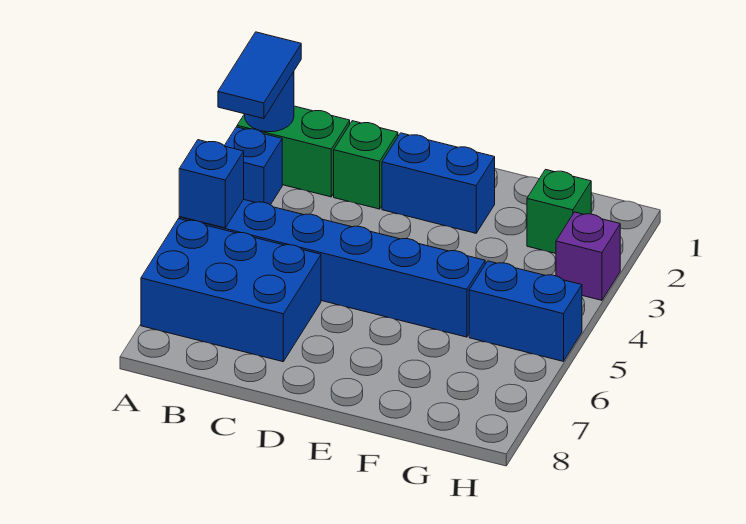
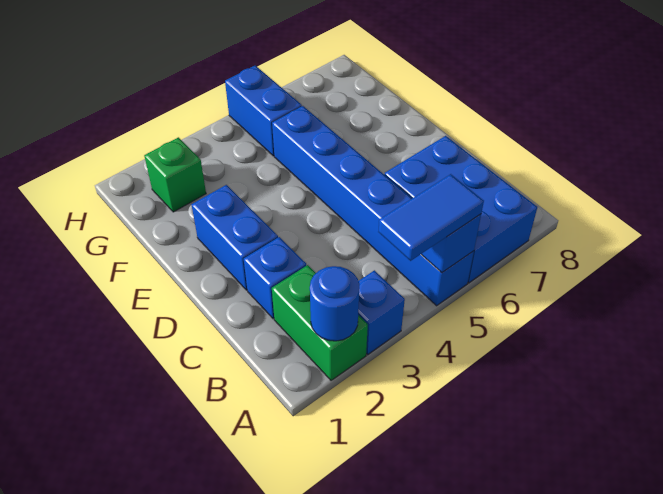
blue 1x2 tile [218,32,301,119] -> blue 1x2 tile moved to [378,174,484,261]
green 1x1 brick [334,121,398,209] -> blue 1x1 brick [244,237,306,319]
purple 1x1 brick [556,212,620,300] -> none

